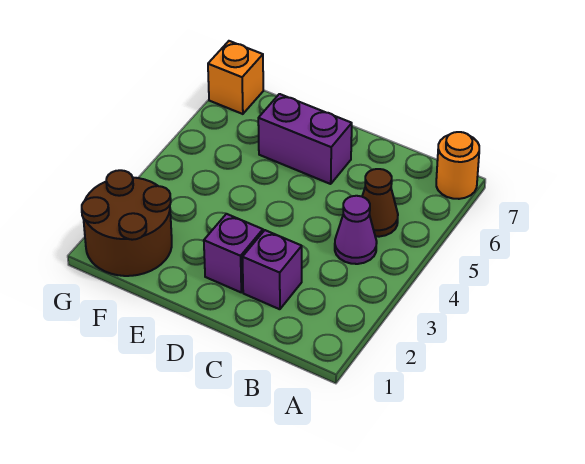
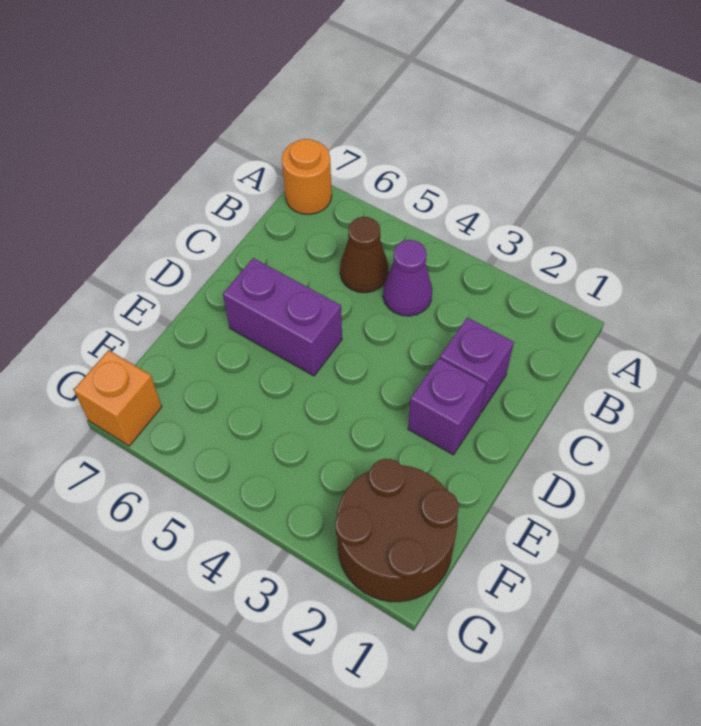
purple 1x2 brick [258,94,352,184] -> purple 1x2 brick turned to [223,258,342,376]

